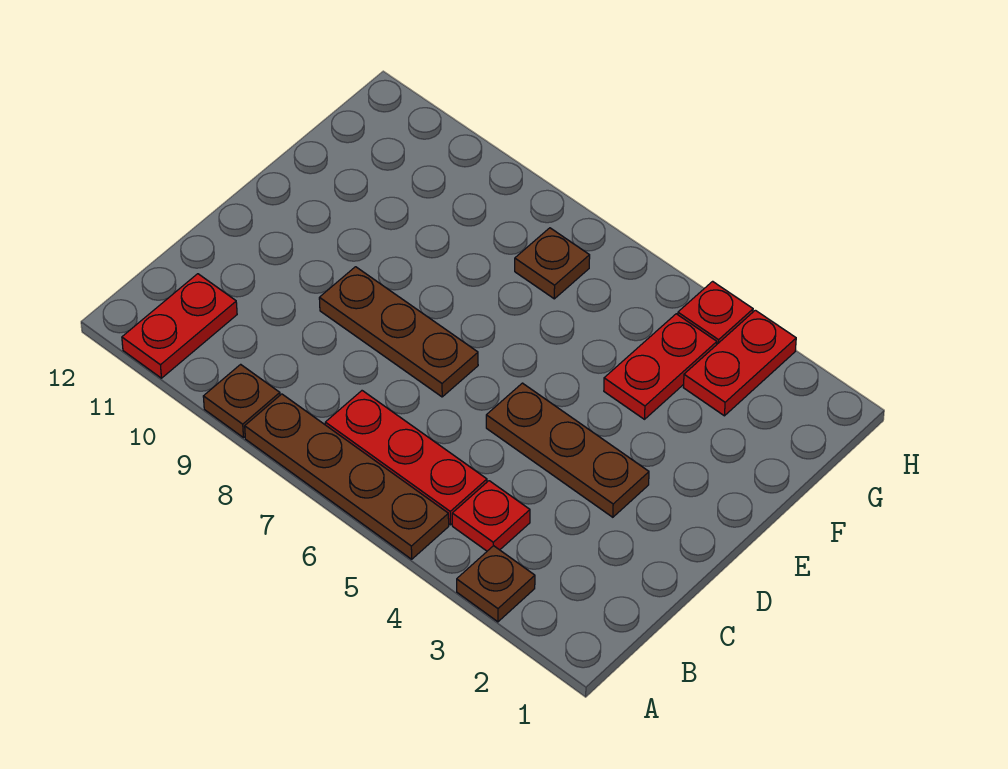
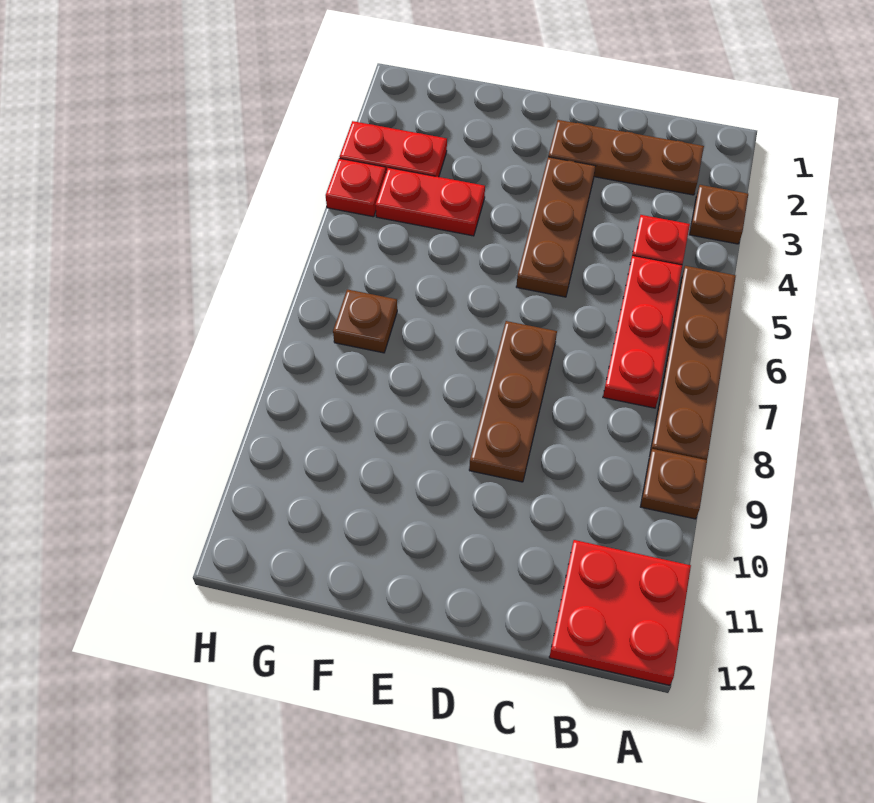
red 1x2 plate [122,274,237,378] -> red 2x2 plate [549,540,691,685]
none -> brown 1x3 plate [548,120,704,195]

